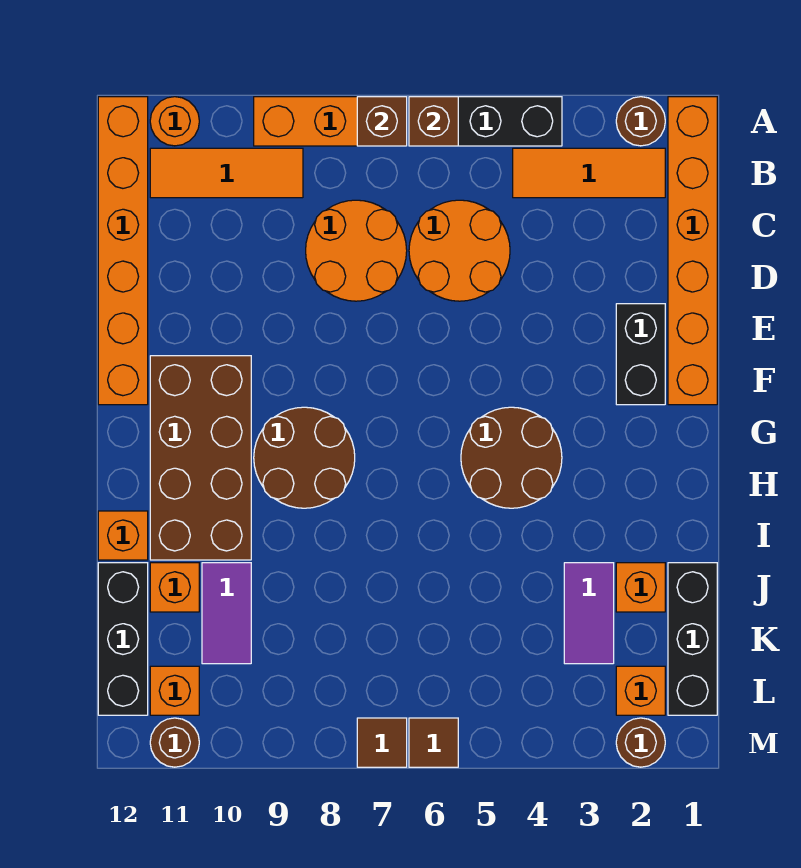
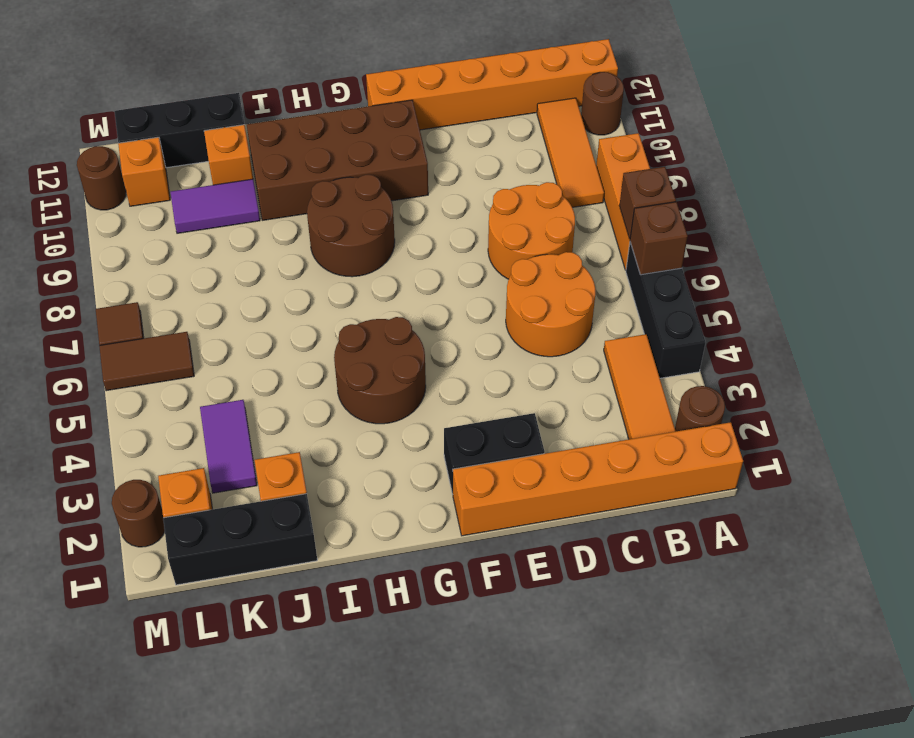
orange 1x1 round brick [150,97,199,146] -> brown 1x1 round brick [581,72,624,135]
orange 1x1 brick [98,511,148,560] -> none
purple 1x2 tile [564,563,614,664] -> purple 1x2 tile turned to [200,400,257,493]
brown 1x1 tile [409,718,458,767] -> brown 1x2 tile [99,332,194,391]

